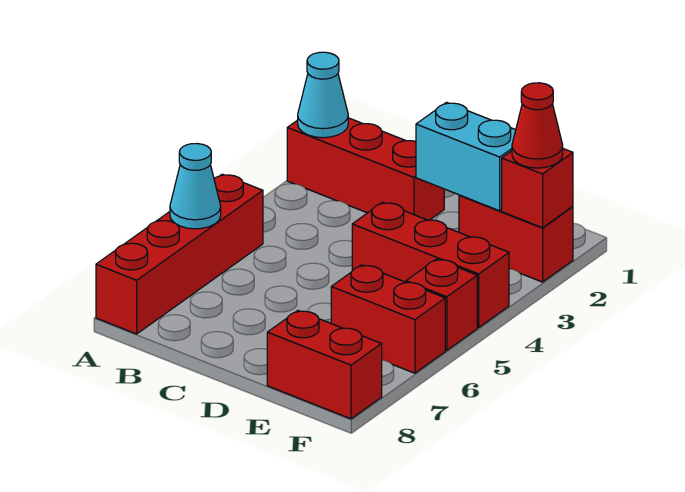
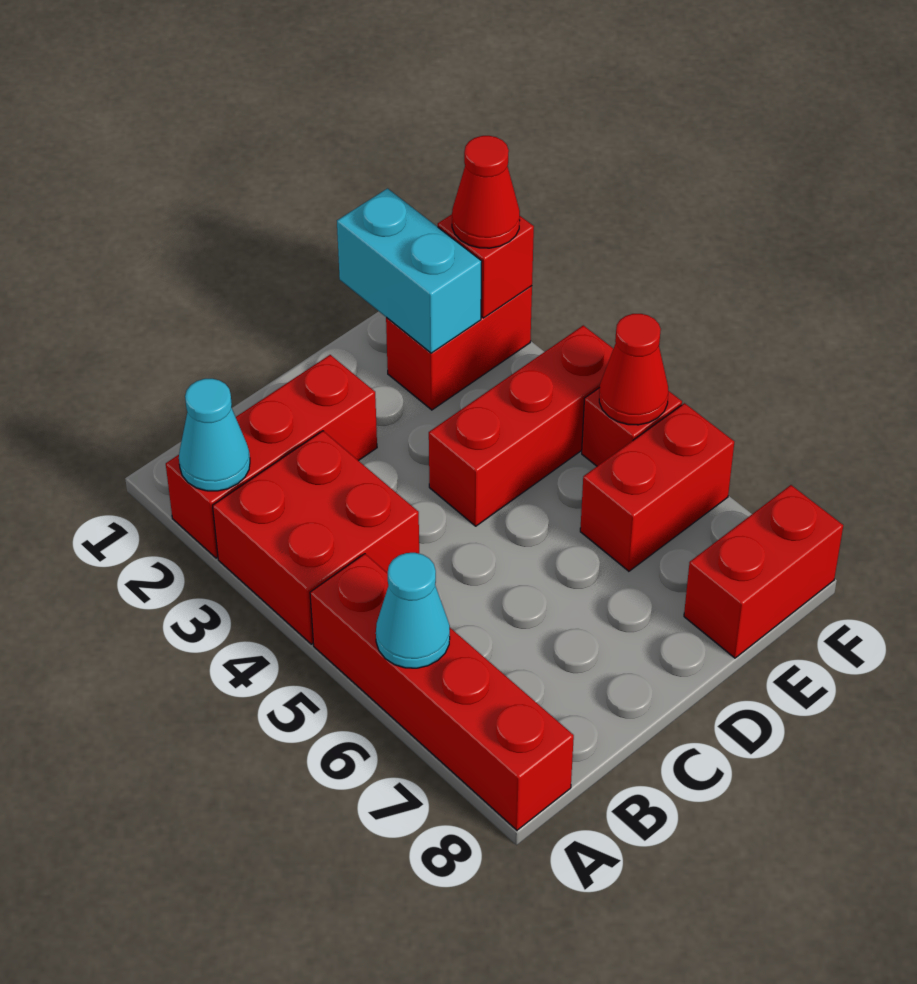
none -> red 2x2 brick [213,431,419,644]
cyan 1x2 brick [416,102,516,211] -> cyan 1x2 brick turned to [337,189,482,353]
none -> red 1x1 cone [599,314,668,425]

